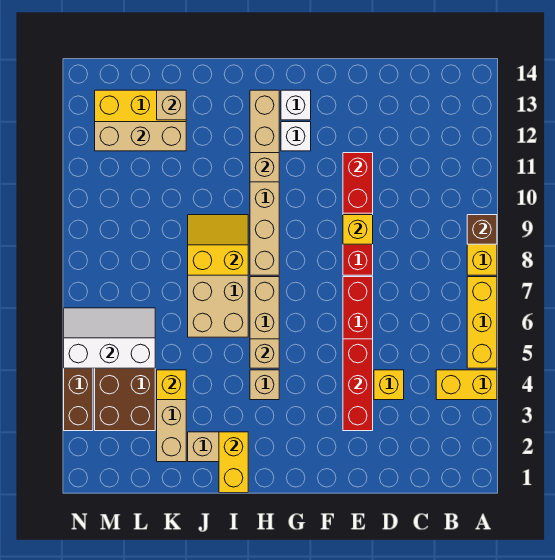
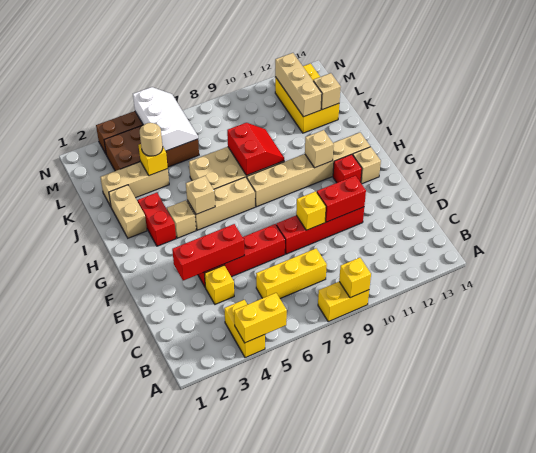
yellow 1x3 brick [467,277,497,368] -> yellow 1x3 brick moved to [256,248,327,299]
brown 1x1 brick [467,215,497,244] -> yellow 1x1 brick [339,258,371,298]
white 1x1 brick [281,122,311,151] -> red 1x1 brick [333,154,362,183]
white 1x1 brick [281,90,311,120] -> tan 1x1 brick [353,147,381,184]
none -> red 1x2 brick [138,193,176,246]
yellow 1x2 brick [219,432,248,493] -> yellow 1x2 brick moved to [234,293,287,343]
yellow 2x2 slope [188,215,248,275] -> red 2x2 slope [227,123,284,176]
none -> tan 1x1 round brick [140,123,163,156]

